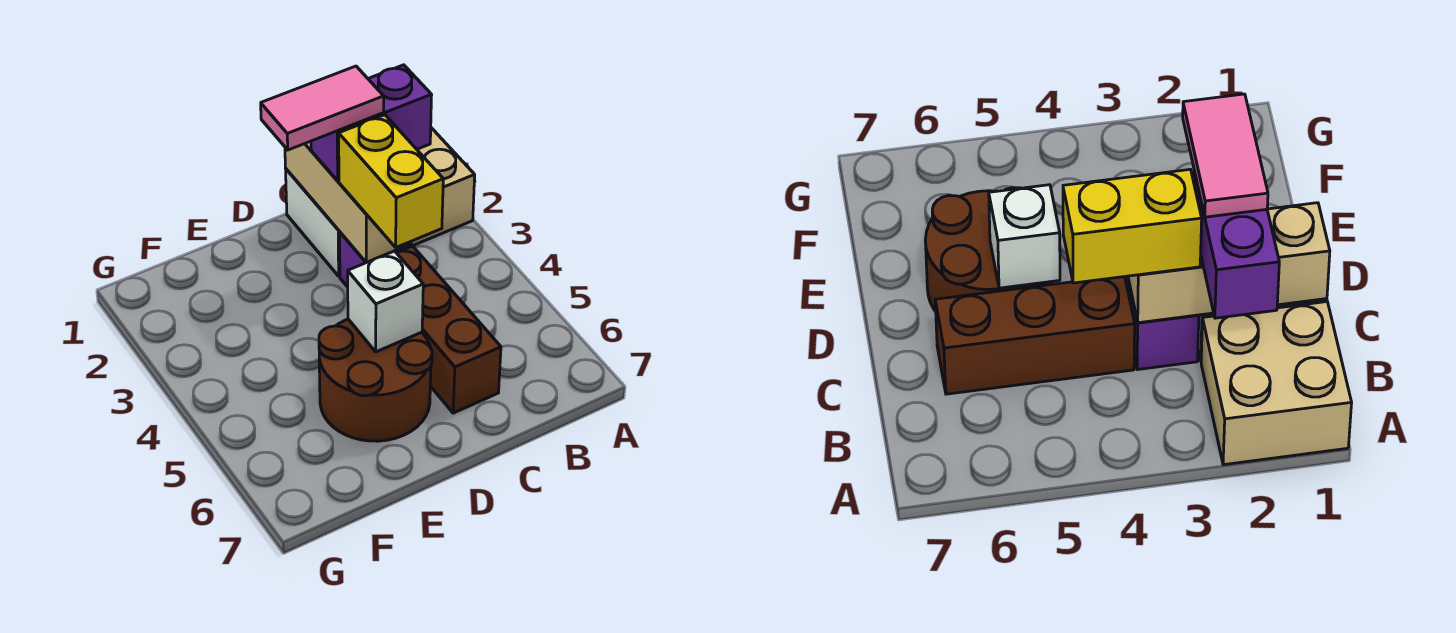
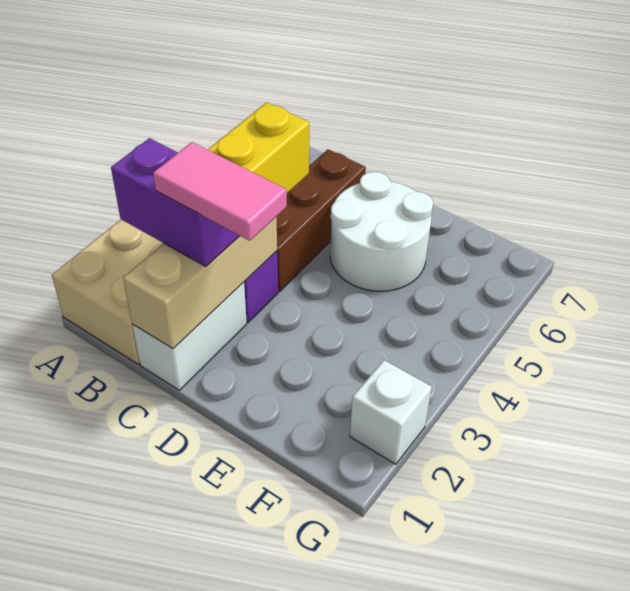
brown 2x2 round brick [319,319,432,441] -> white 2x2 round brick [330,172,433,291]
white 1x1 brick [348,251,423,352] -> white 1x1 brick moved to [350,360,432,464]

